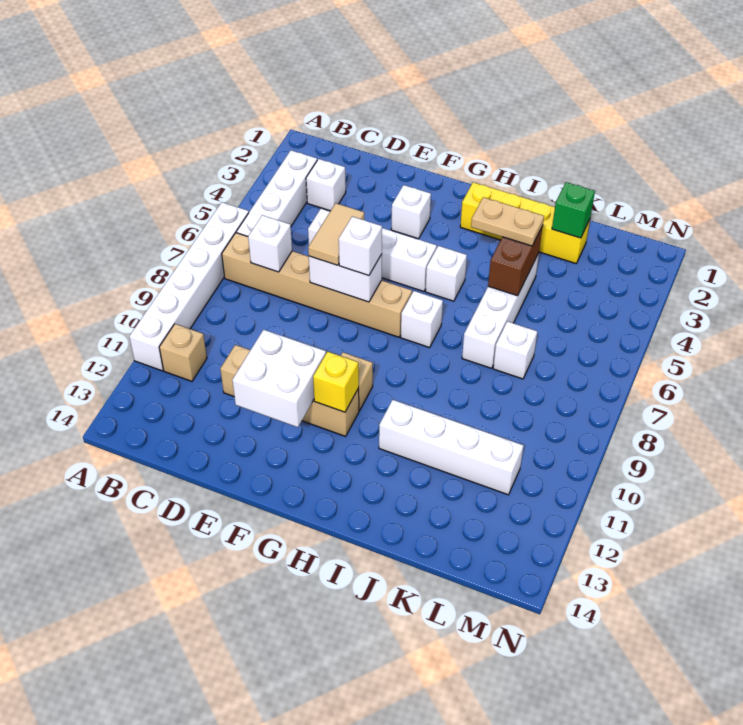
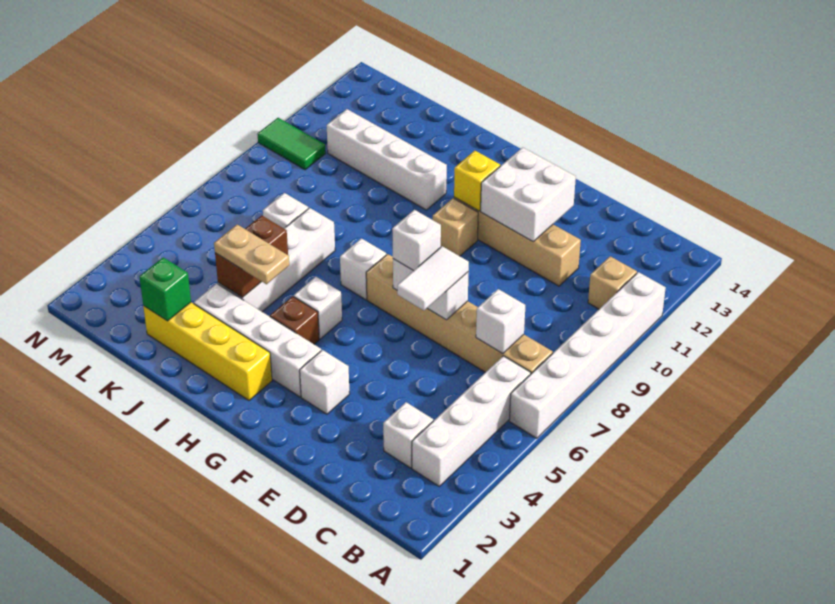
white 1x4 brick [308,209,437,291] -> white 1x4 brick moved to [194,284,321,397]
tan 1x2 tile [308,203,364,265] -> white 1x2 tile [397,246,469,310]
none -> brown 1x1 brick [270,296,319,344]
none -> green 1x2 tile [258,118,326,170]

